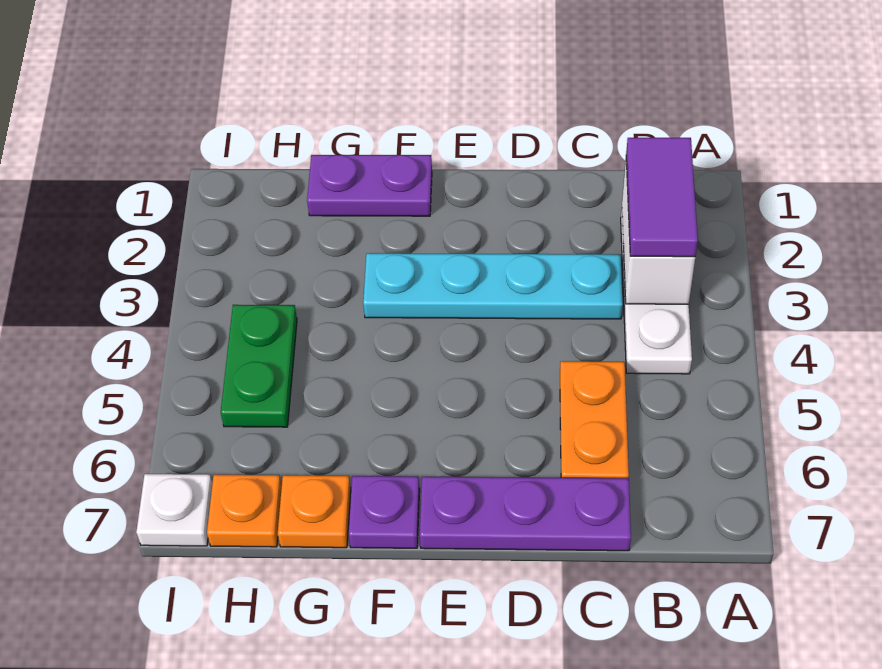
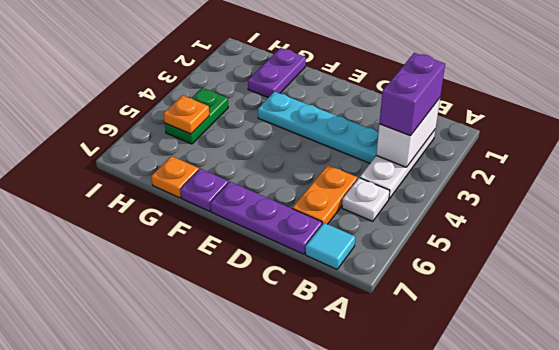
purple 1x2 tile [626,138,698,257] -> purple 1x2 brick [379,53,445,136]
none -> cyan 1x1 tile [306,223,355,269]
purple 1x2 plate [307,155,432,216] -> purple 1x2 plate turned to [248,48,306,98]
orange 1x1 plate [207,475,282,547] -> orange 1x1 plate moved to [164,95,209,134]
white 1x1 plate [136,474,212,546] -> white 1x1 plate moved to [342,178,390,221]

